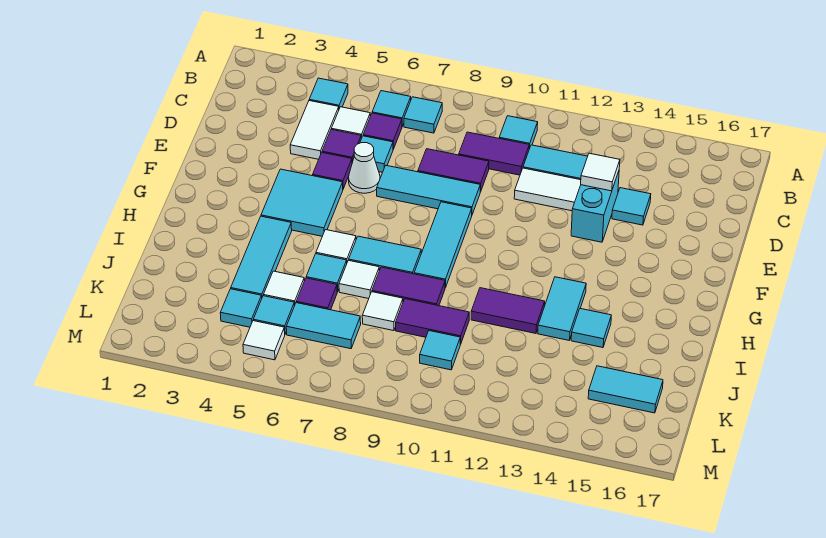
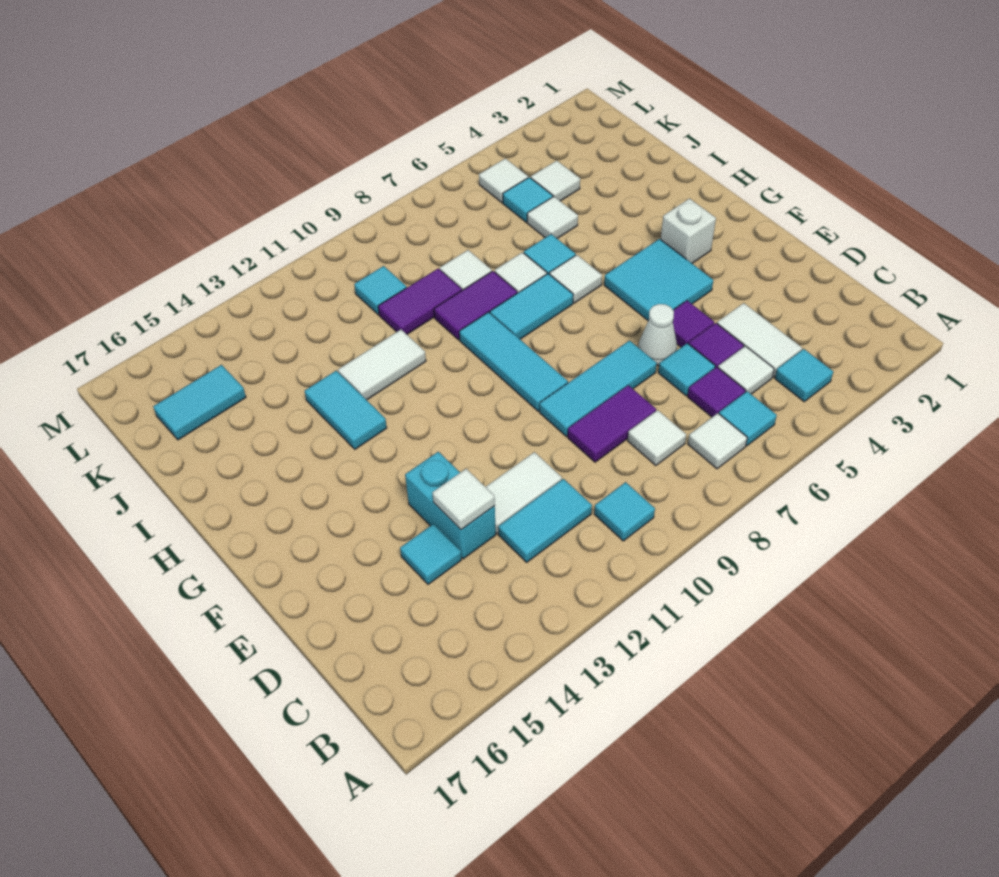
cyan 1x1 tile [404,97,442,133] -> white 1x1 tile [688,413,747,469]
none -> white 1x1 tile [628,410,686,465]
purple 1x2 tile [459,132,529,175] -> none
none -> white 1x1 brick [661,199,716,263]
cyan 1x3 tile [231,216,292,297] -> none
purple 1x2 tile [471,288,545,333] -> white 1x2 tile [338,330,426,400]
cyan 1x1 tile [571,309,611,348] -> none
purple 1x1 tile [296,278,337,310] -> none
cyan 1x1 tile [220,289,262,327] -> white 1x1 tile [531,161,580,201]
cyan 1x2 tile [286,303,361,349] -> none

